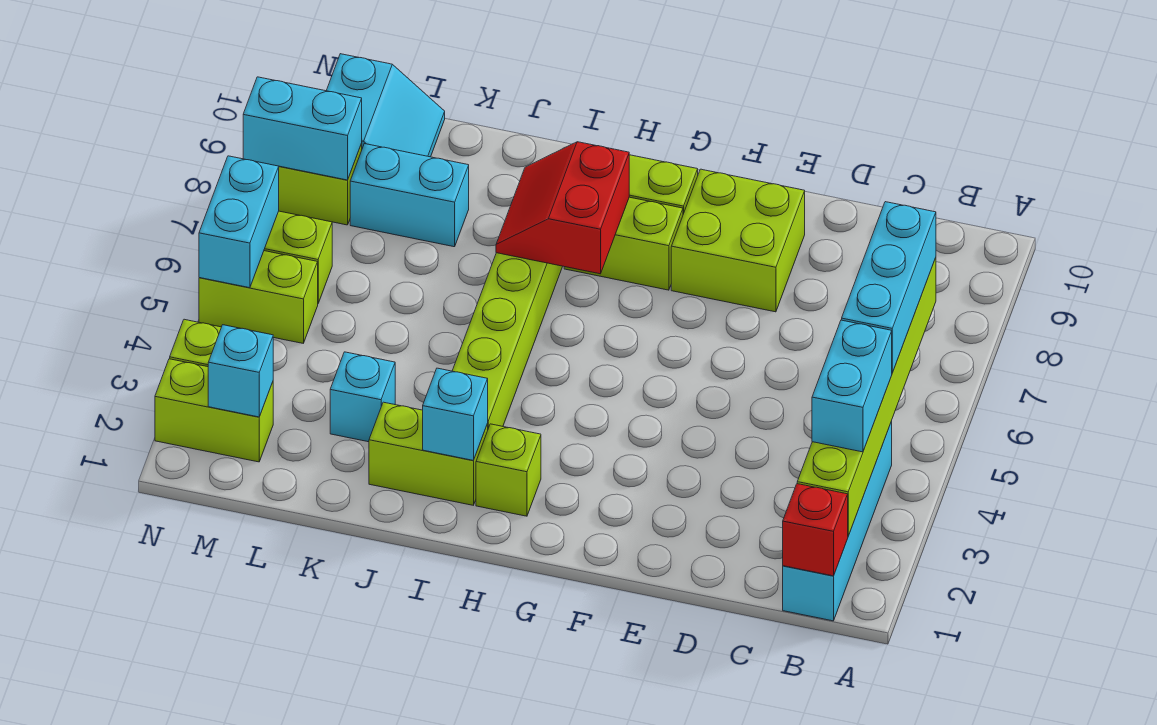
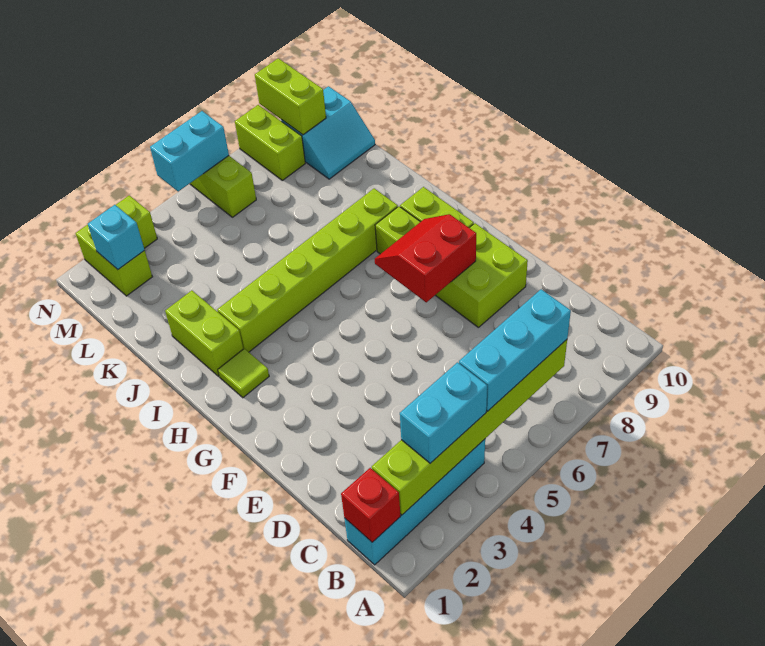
lime 1x1 brick [476,424,541,516] -> lime 1x1 tile [218,349,269,398]
red 2x2 slope [496,142,629,274] -> red 2x2 slope moved to [375,214,476,302]
cyan 1x1 brick [423,368,488,460] -> none
cyan 1x1 brick [330,352,395,442] -> none
cyan 1x2 brick [350,144,469,247] -> none
lime 1x2 brick [199,251,318,343] -> lime 1x2 brick moved to [255,58,326,135]
cyan 1x2 brick [243,77,362,180] -> none

